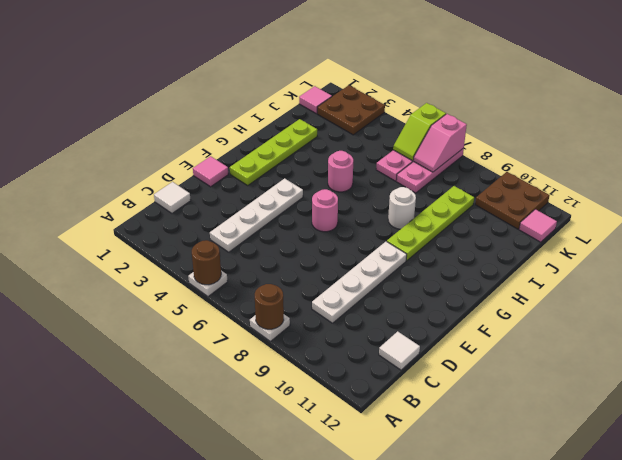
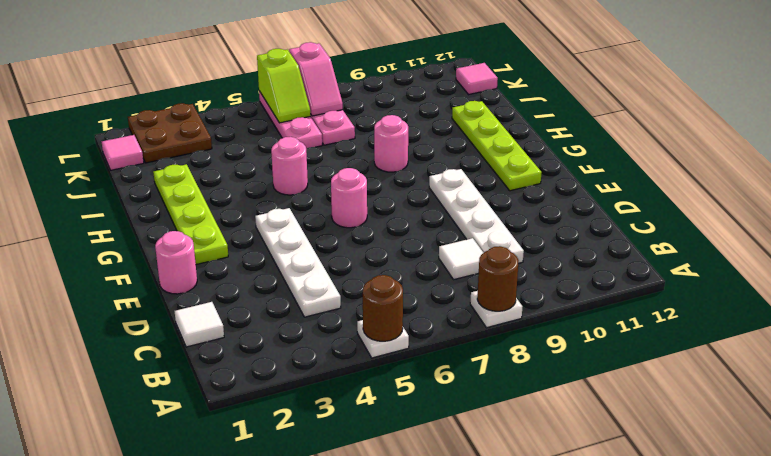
white 1x1 tile [379,331,420,370] -> white 1x1 tile moved to [439,238,483,279]
pink 1x1 tile [193,156,228,187] -> pink 1x1 round brick [155,231,197,294]
lime 1x4 plate [387,186,474,261] -> lime 1x4 plate moved to [452,101,542,191]
white 1x1 round brick [388,187,416,229] -> pink 1x1 round brick [374,115,408,172]
brown 2x2 plate [475,172,550,229] -> none

